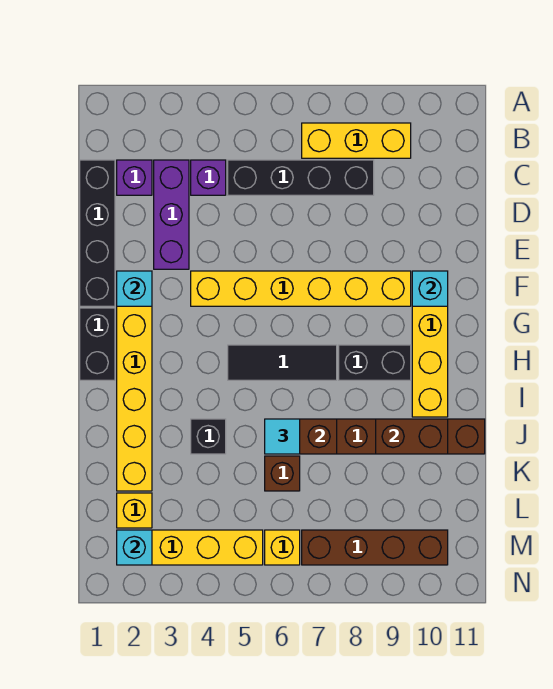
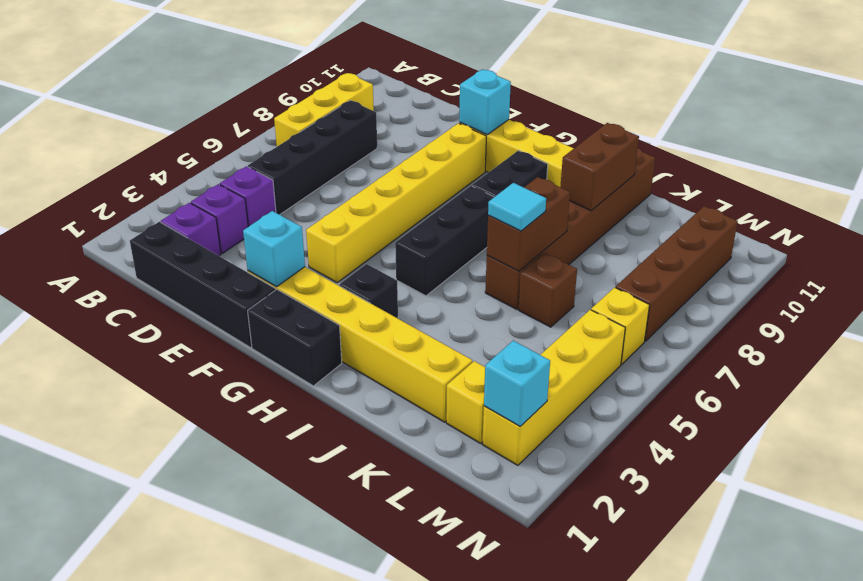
purple 1x3 brick [154,160,189,269] -> purple 1x1 brick [191,184,248,254]
black 1x3 tile [228,345,337,380] -> black 1x3 brick [395,186,494,296]
black 1x1 brick [191,419,226,454] -> black 1x1 brick moved to [339,264,398,318]

